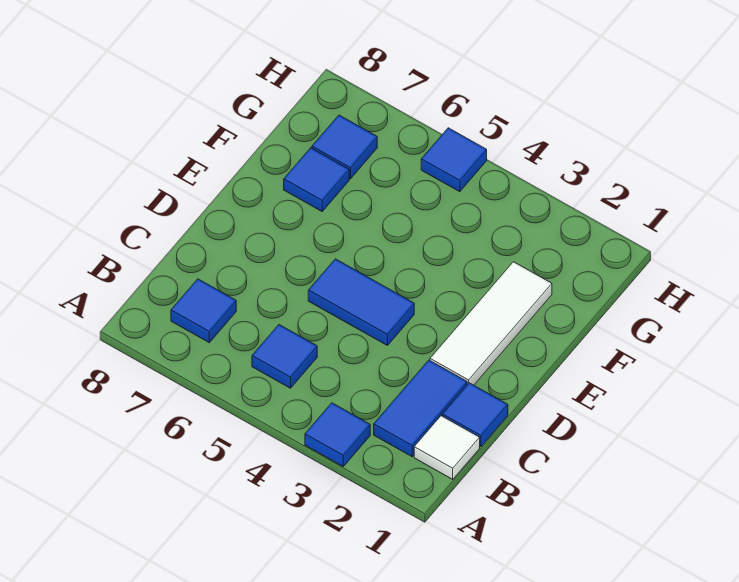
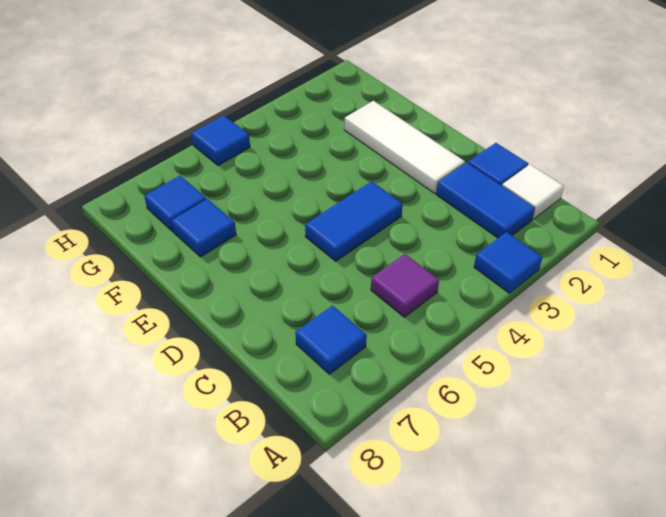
blue 1x1 tile [252,325,317,388] -> purple 1x1 tile [371,254,439,317]

